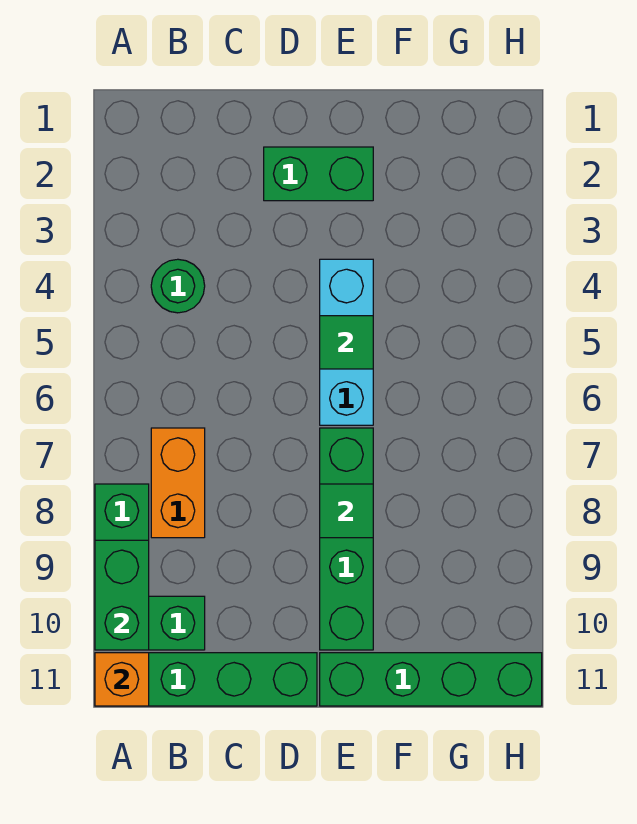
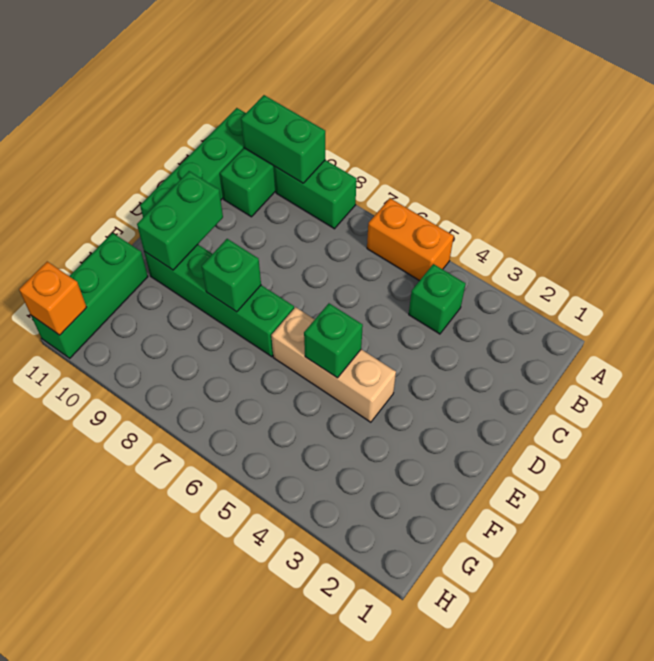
orange 1x1 brick [95,653,149,706] -> orange 1x1 brick moved to [19,262,87,335]
green 1x1 round brick [151,259,205,313] -> green 1x1 brick [409,264,466,334]
orange 1x2 brick [151,428,205,538] -> orange 1x2 brick moved to [367,198,454,281]
green 1x2 brick [264,147,373,201] -> green 1x2 brick moved to [137,171,223,270]
cyan 1x3 brick [320,259,373,425] -> tan 1x3 brick [271,307,396,422]
green 1x1 tile [320,316,373,369] -> green 1x1 brick [304,303,363,378]
green 1x1 tile [320,484,373,538] -> green 1x1 brick [202,239,261,312]
green 1x4 brick [320,653,542,706] -> green 1x3 brick [31,233,148,358]

